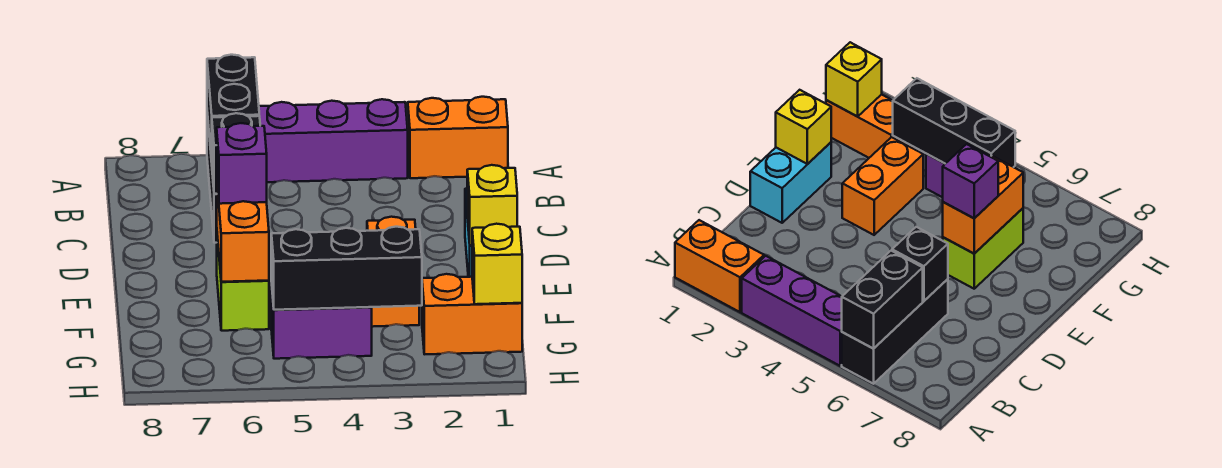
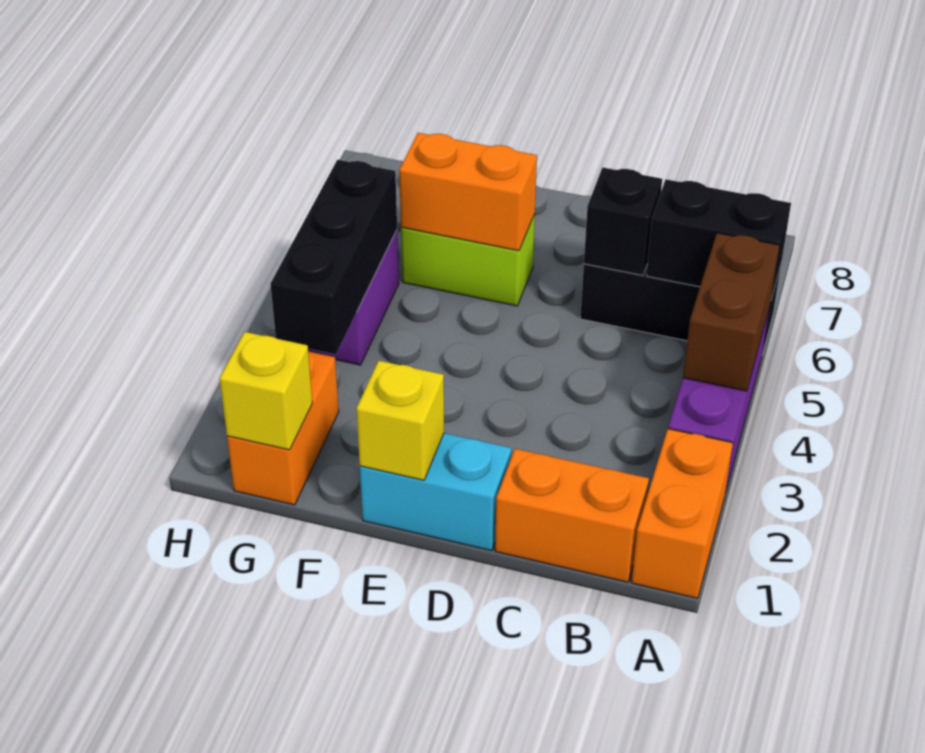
none -> brown 1x2 brick [683,233,780,391]
orange 1x2 brick [367,217,419,327] -> orange 1x2 brick moved to [495,449,649,582]
purple 1x1 brick [217,123,267,204] -> none

